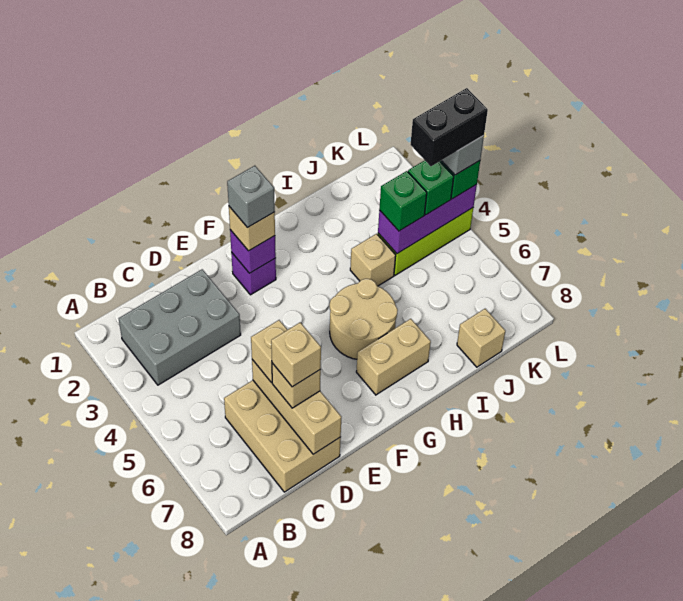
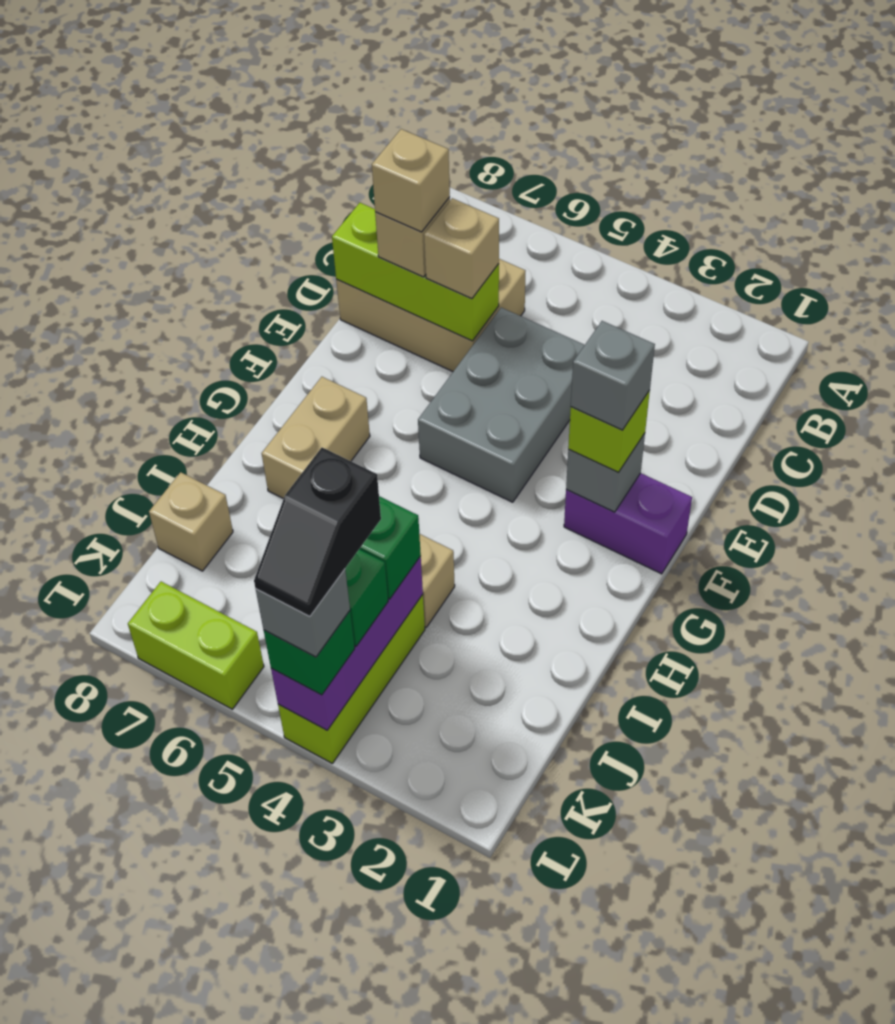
grey 2x3 brick [119,269,241,385] -> grey 2x3 brick moved to [418,308,584,502]
tan 1x3 brick [252,360,341,454] -> lime 1x3 brick [332,203,499,341]
purple 1x1 brick [231,252,276,295] -> purple 1x2 brick [564,473,692,574]
purple 1x1 brick [230,230,276,273] -> grey 1x1 brick [566,433,645,512]
tan 1x1 brick [229,207,275,251] -> lime 1x1 brick [568,390,650,473]
tan 2x2 round brick [330,279,398,359] -> none
black 1x2 brick [410,88,488,166] -> black 1x2 slope [254,448,381,616]
none -> lime 1x2 brick [128,582,264,709]

